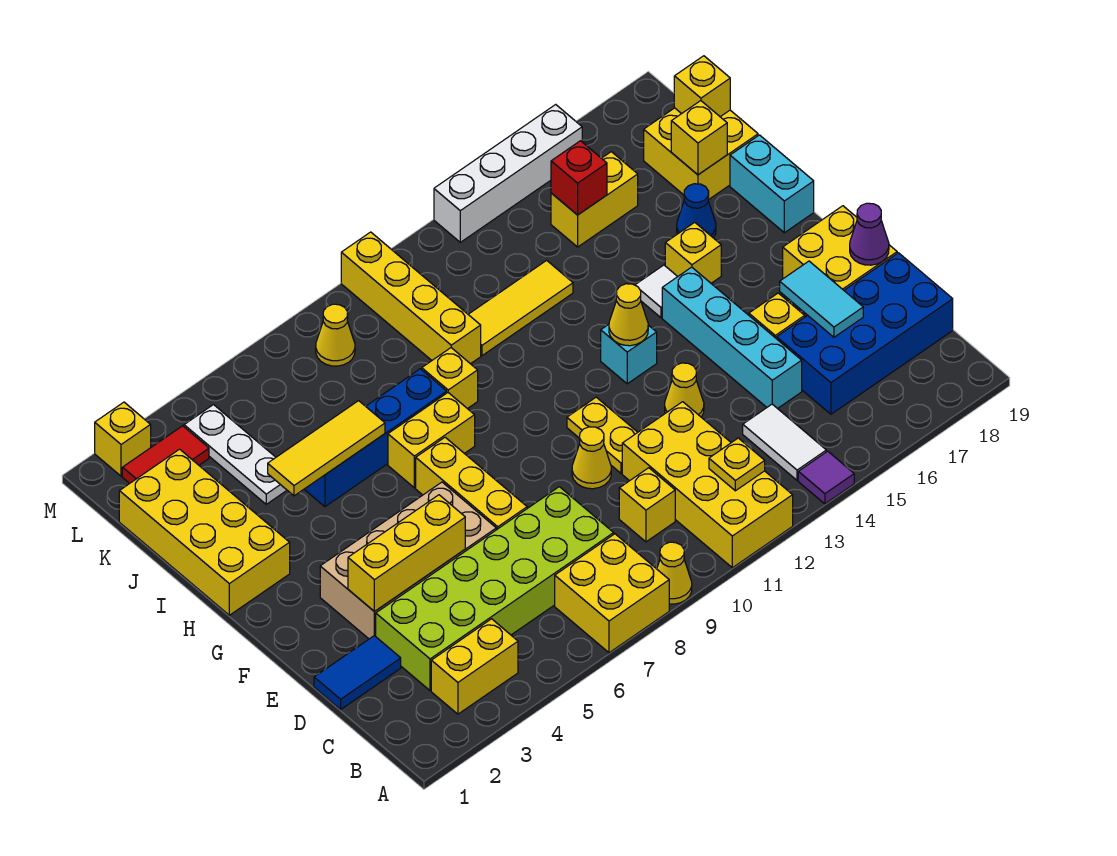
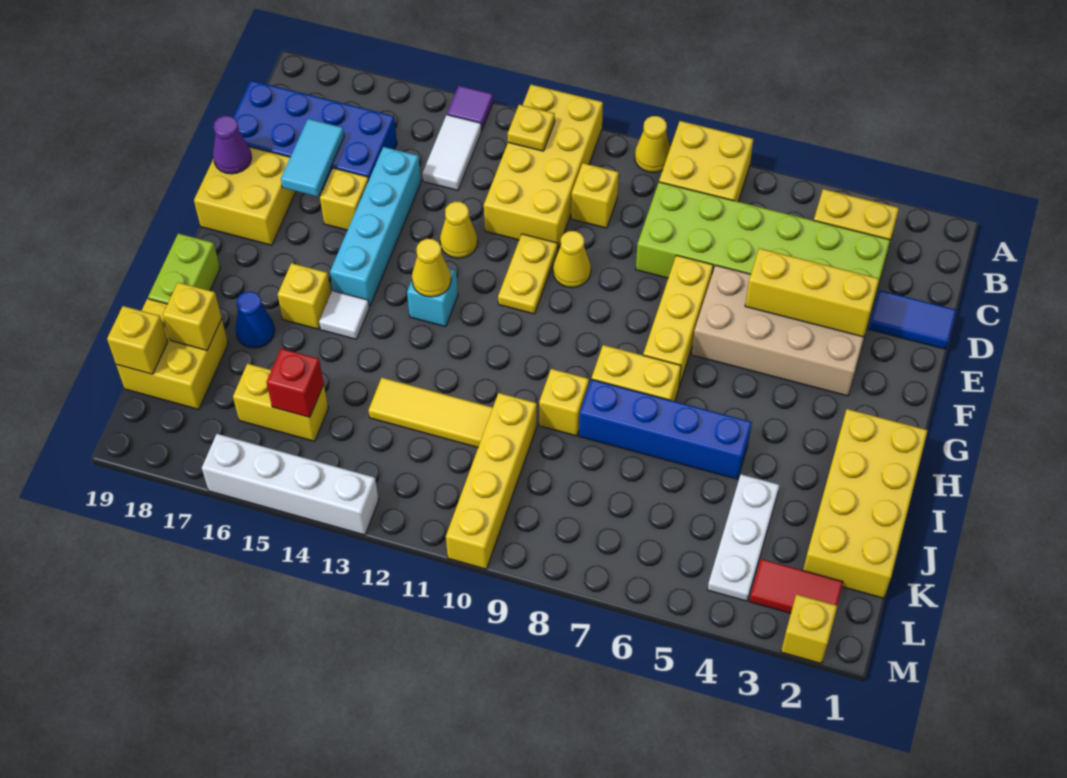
cyan 1x2 brick [730,135,814,233] -> lime 1x2 brick [148,233,220,304]
yellow 1x3 tile [268,401,385,496] -> none
yellow 1x1 cone [316,304,355,366] -> none

